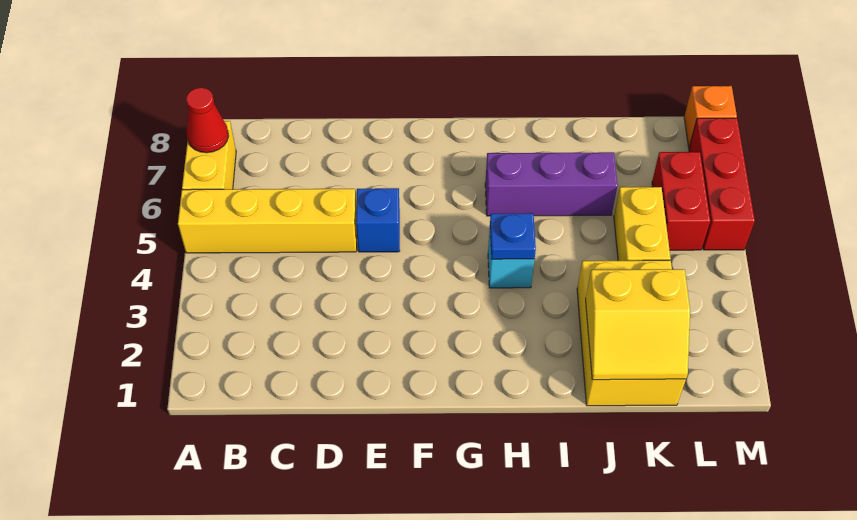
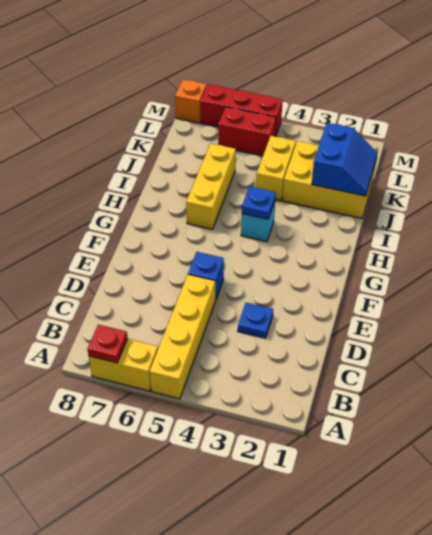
red 1x1 cone [186,88,229,153] -> red 1x1 plate [88,325,128,363]
none -> blue 1x1 plate [238,303,273,338]
purple 1x3 brick [485,152,617,216] -> yellow 1x3 brick [186,144,236,229]
yellow 2x2 slope [586,269,690,380] -> blue 2x2 slope [312,123,378,196]
yellow 1x2 brick [614,187,671,261] -> yellow 1x2 brick turned to [256,136,296,201]

